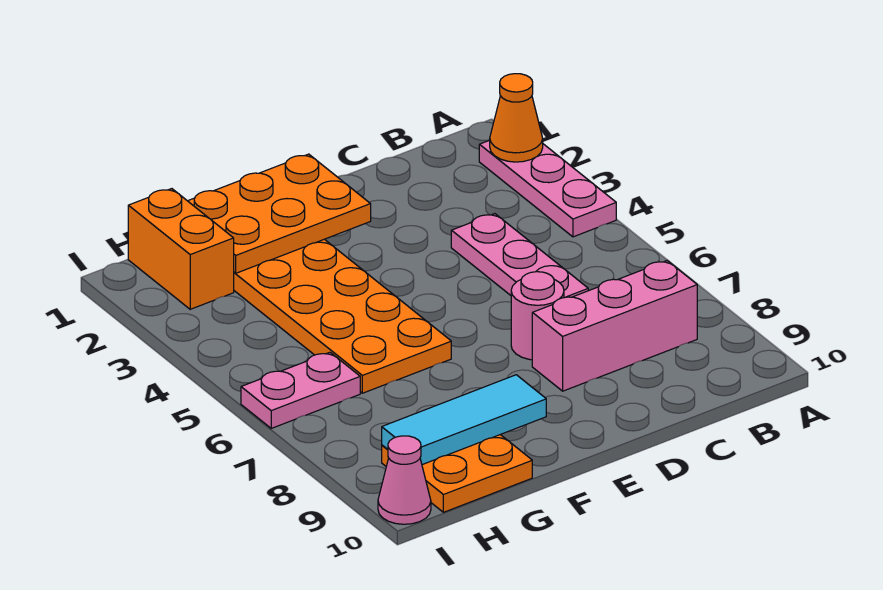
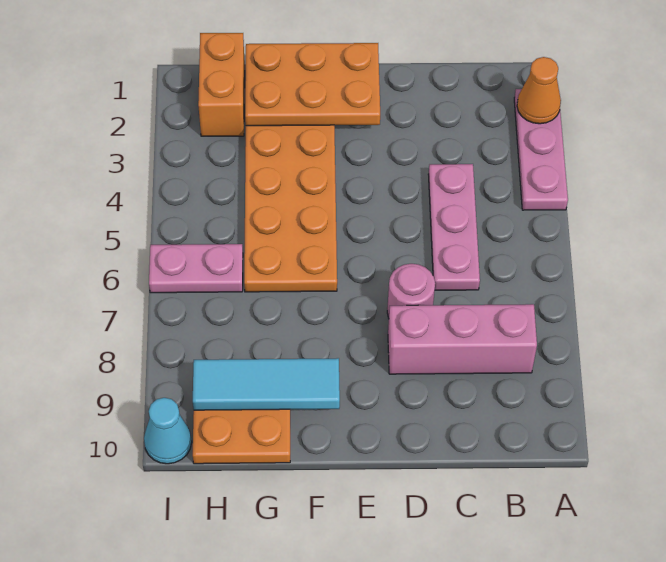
pink 1x1 cone [378,436,431,524] -> cyan 1x1 cone [144,398,192,464]

